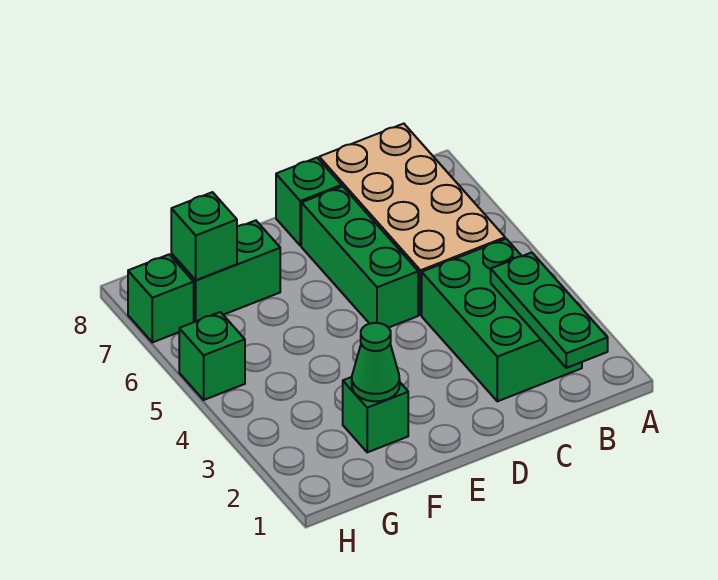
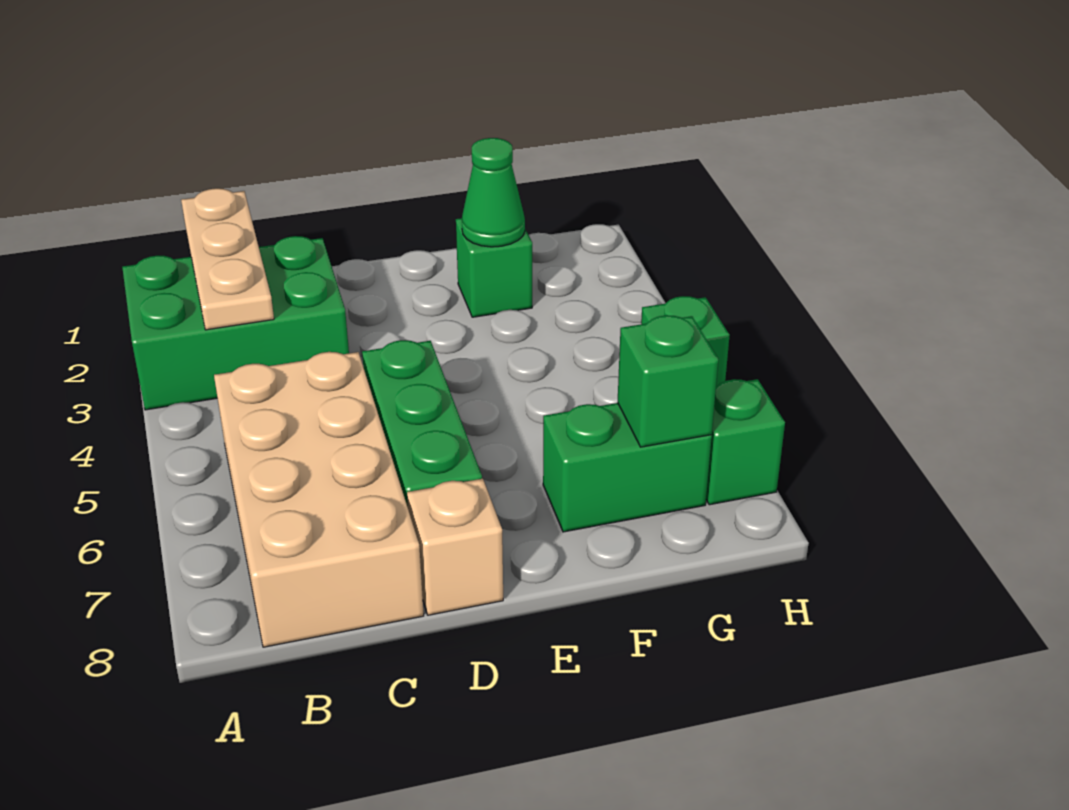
green 1x3 plate [491,253,608,368] -> tan 1x3 plate [181,188,274,330]
green 2x3 brick [422,239,582,401] -> green 2x3 brick turned to [122,236,349,410]
green 1x1 brick [276,158,342,246] -> tan 1x1 brick [407,479,503,615]

